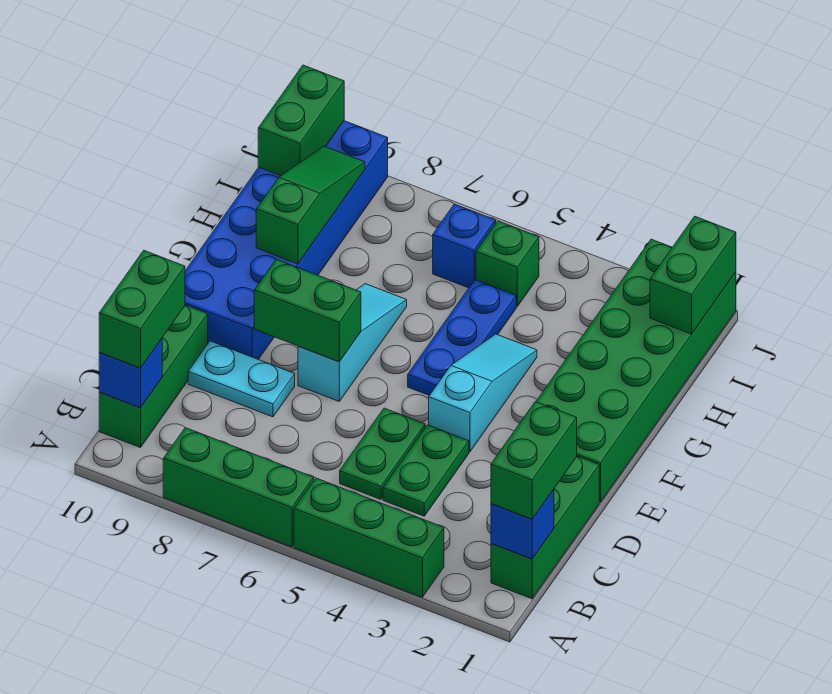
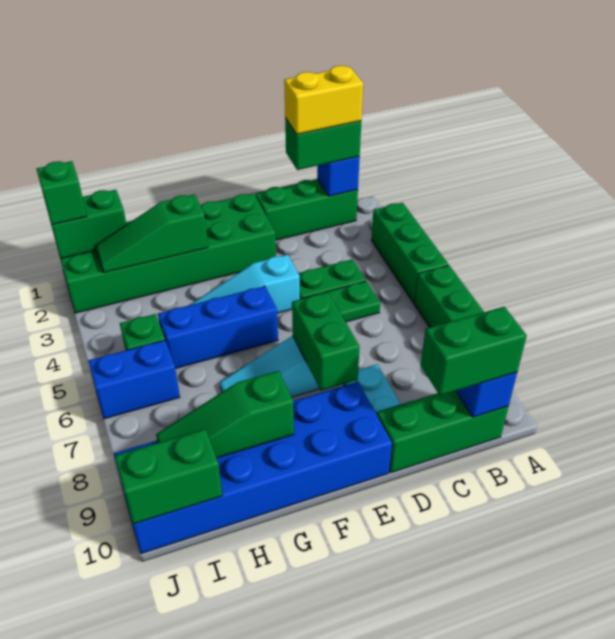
none -> yellow 1x2 brick [284,66,363,134]
blue 1x3 plate [408,280,516,395] -> blue 1x3 brick [158,286,278,369]
none -> green 1x3 slope [95,194,208,273]
blue 1x1 brick [433,204,496,288] -> blue 1x2 brick [88,340,180,419]
none -> green 1x1 brick [37,161,87,225]

